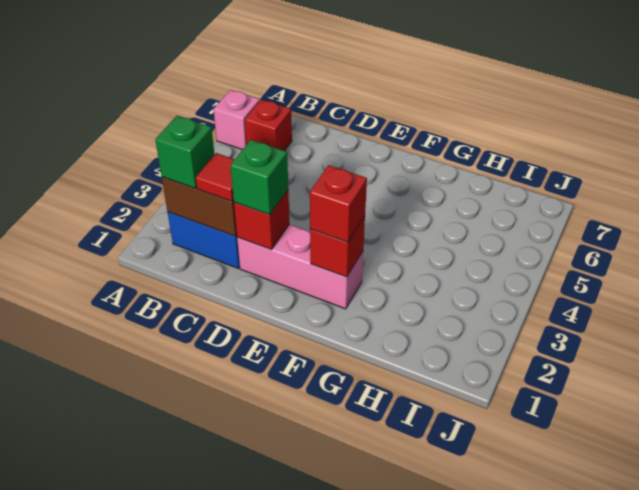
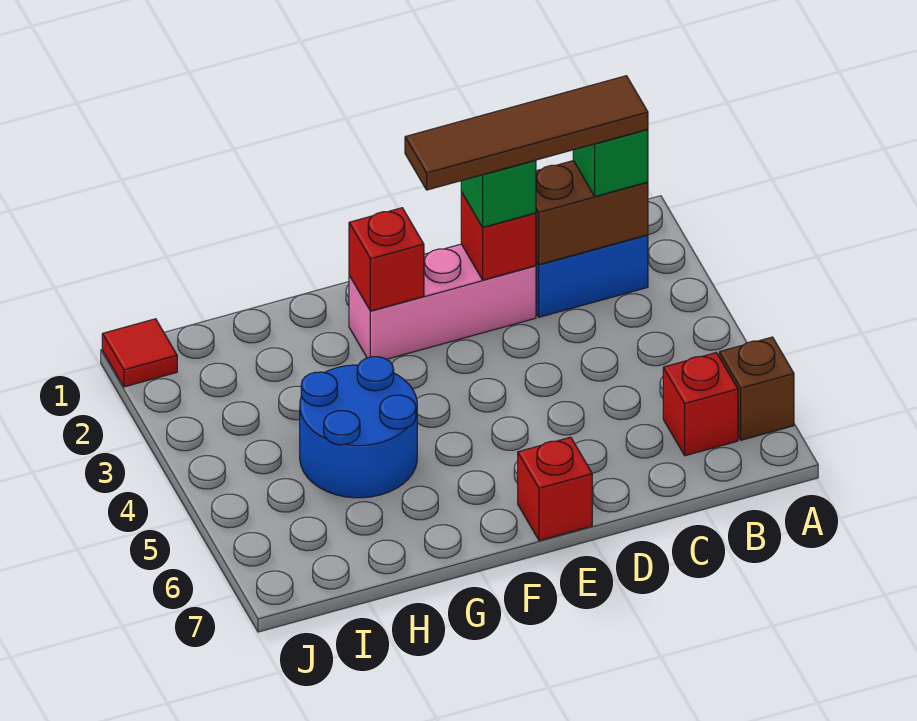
pink 1x1 brick [213,90,260,150] -> brown 1x1 brick [719,337,794,440]
none -> brown 1x4 tile [405,76,648,190]
red 1x1 tile [196,153,235,201] -> red 1x1 tile moved to [102,319,177,387]
red 1x1 brick [310,165,367,242] -> red 1x1 brick moved to [518,437,592,541]
none -> blue 2x2 round brick [300,357,417,498]

